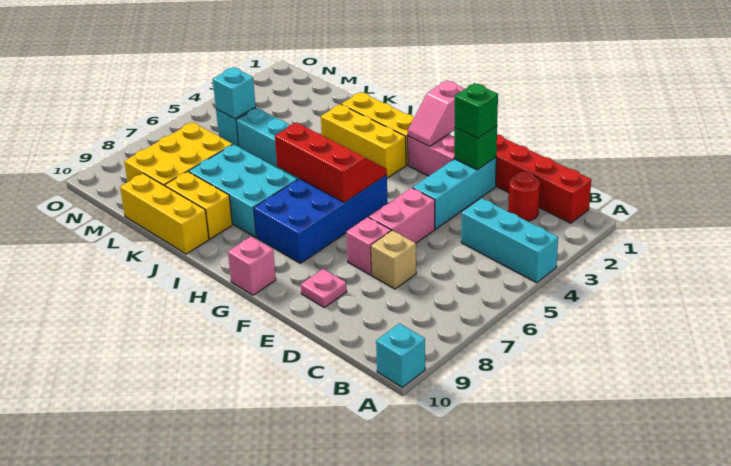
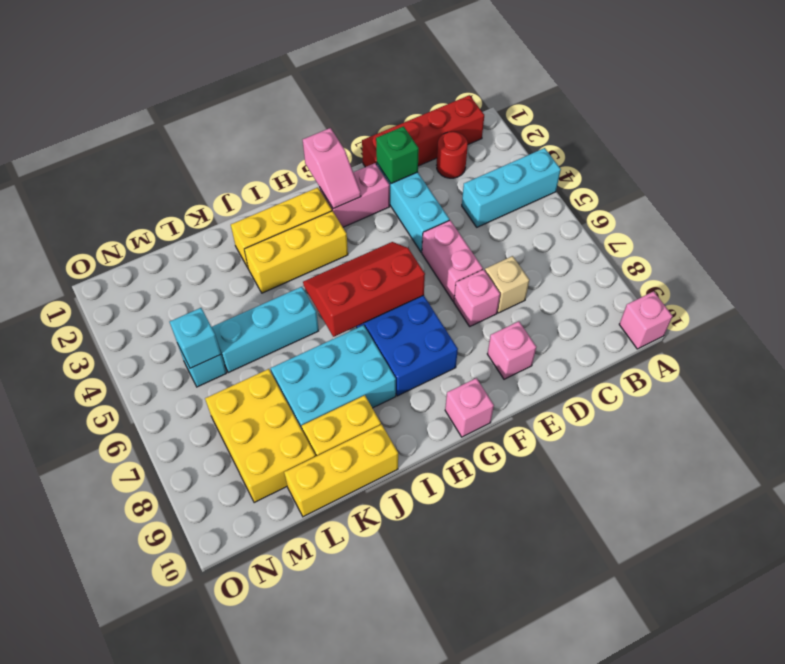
cyan 1x1 brick [376,323,425,387] -> pink 1x1 brick [619,291,672,349]
green 1x1 brick [455,83,498,139] -> none
pink 1x1 plate [301,269,347,307] -> pink 1x1 brick [487,321,536,379]

